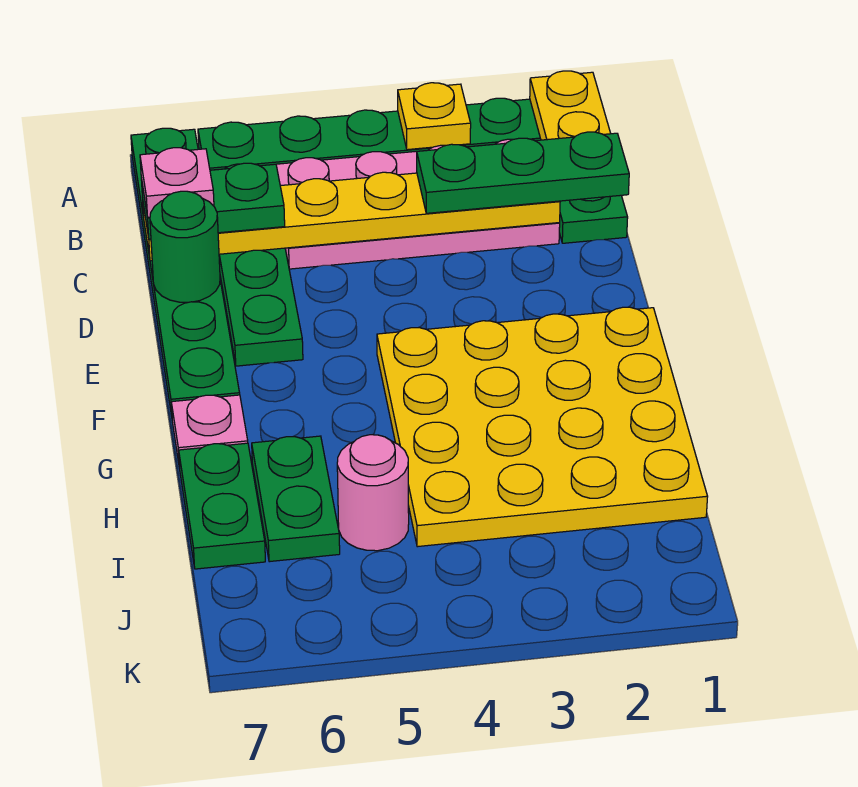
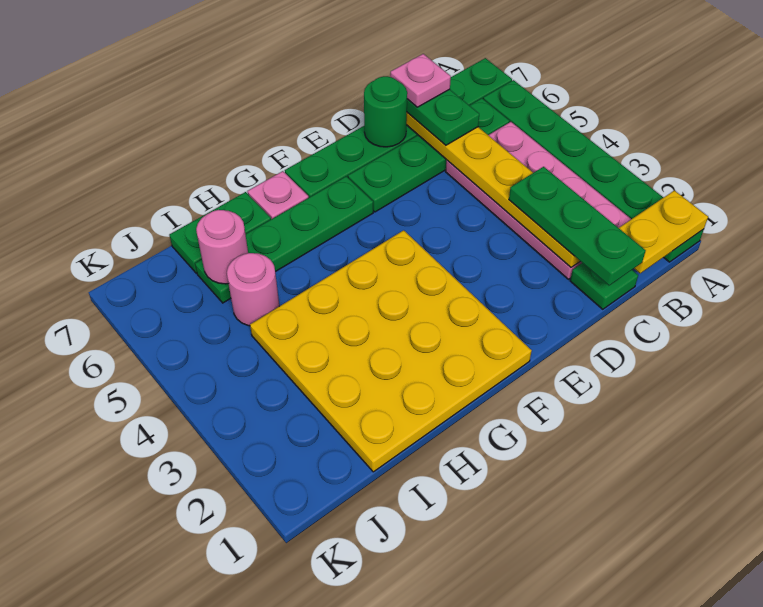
yellow 1x1 plate [398,83,471,150] -> none
green 1x2 plate [252,436,340,562] -> green 1x4 plate [195,176,373,303]
none -> pink 1x1 round brick [196,210,248,284]

